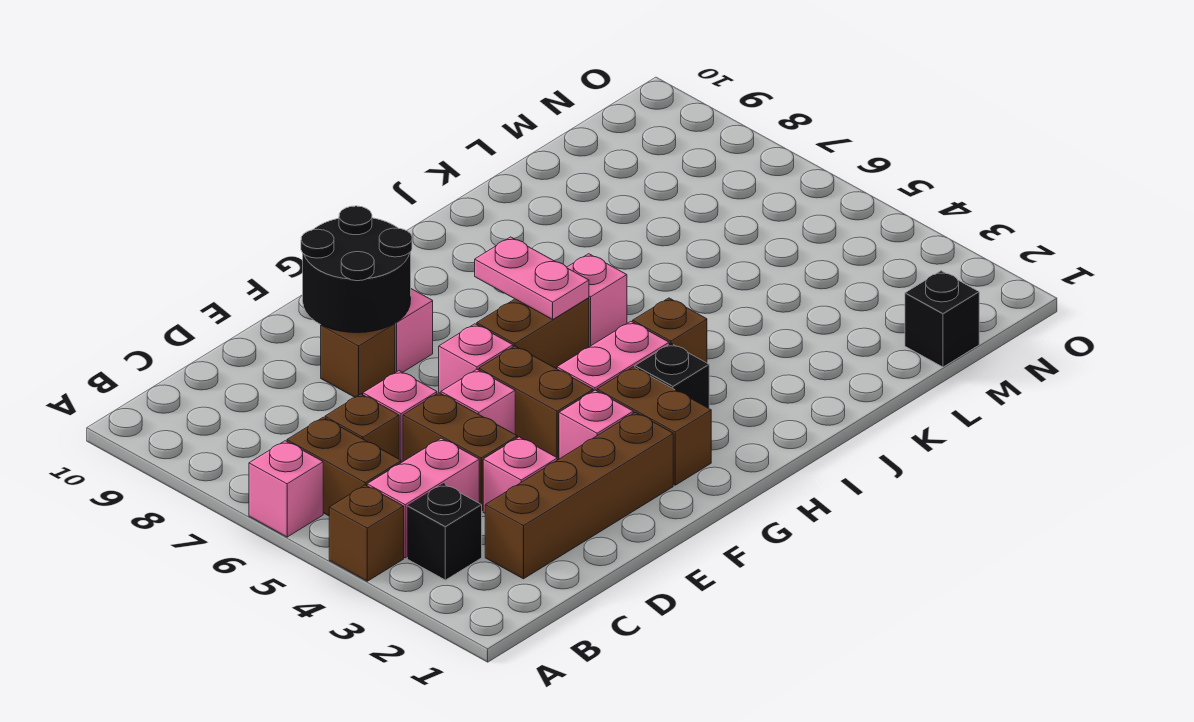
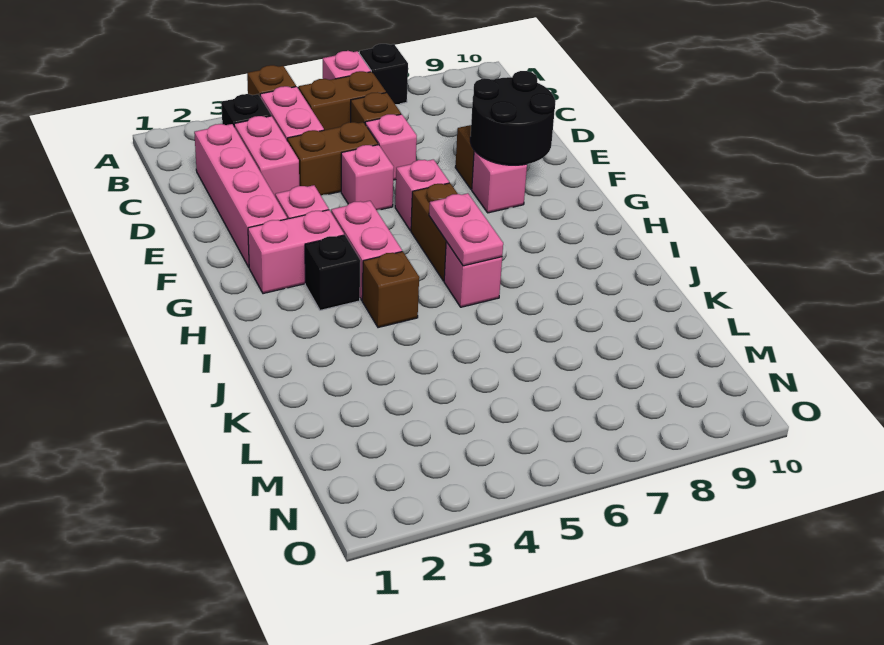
brown 1x4 brick [485,412,673,579] -> pink 1x4 brick [194,124,287,267]
pink 1x1 brick [483,437,557,513] -> pink 1x2 brick [234,116,299,196]
brown 1x2 brick [479,346,593,460] -> none
brown 1x2 brick [597,367,711,485] -> pink 1x2 brick [248,210,344,294]
pink 1x2 plate [475,237,589,319] -> pink 1x2 plate turned to [429,193,503,266]
black 1x1 brick [905,271,979,367] -> black 1x1 brick moved to [359,44,408,104]

